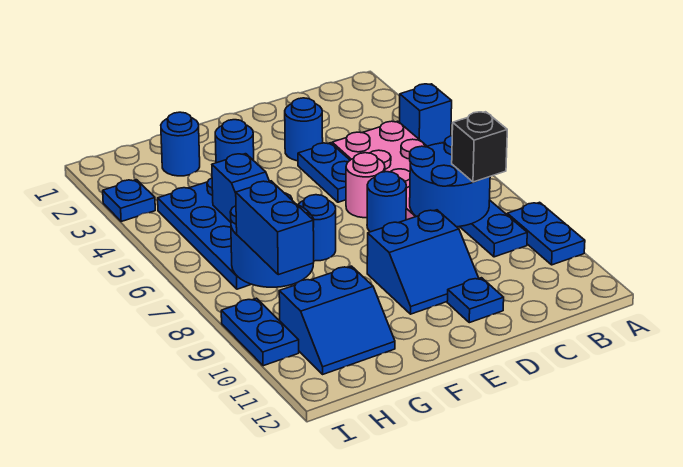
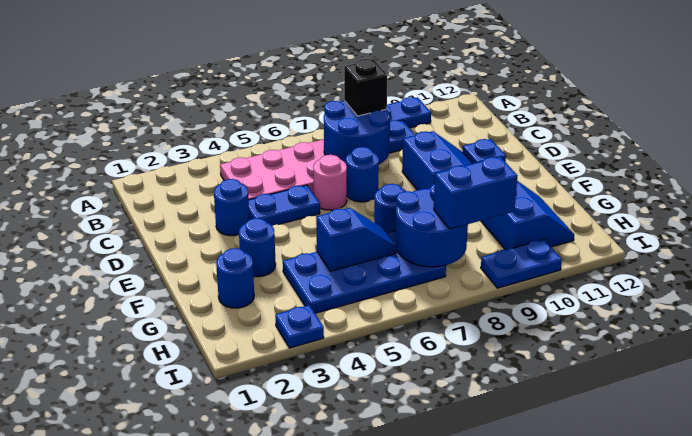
blue 1x1 brick [400,84,452,146] -> none

